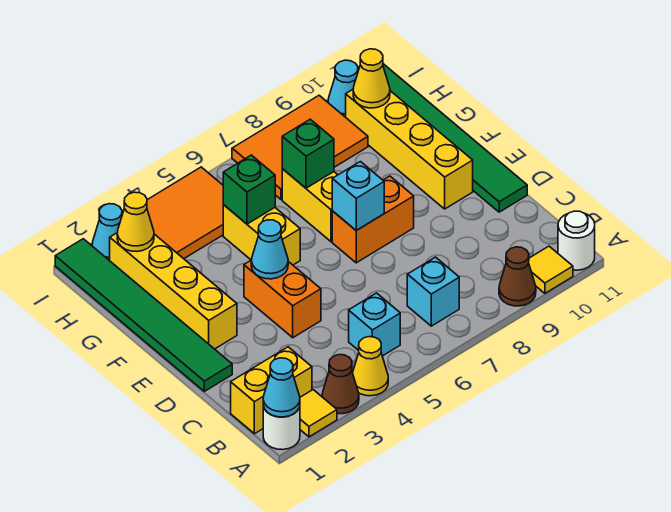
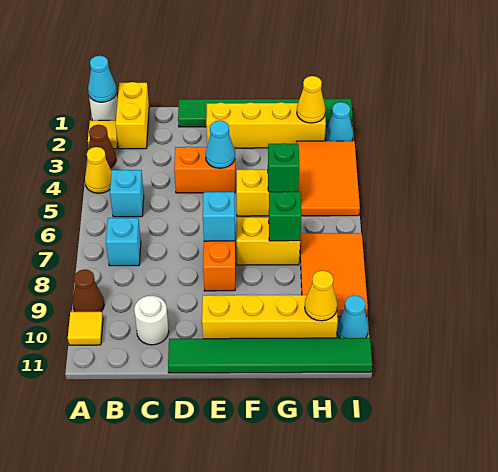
white 1x1 round brick [558,211,595,270] -> white 1x1 round brick moved to [134,296,169,345]

